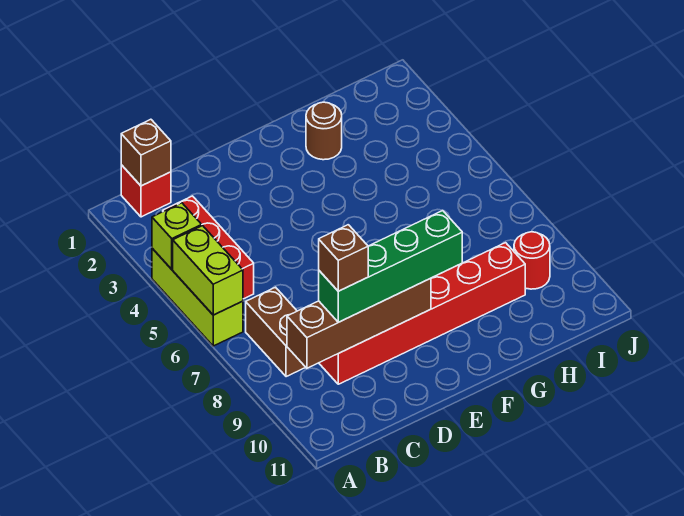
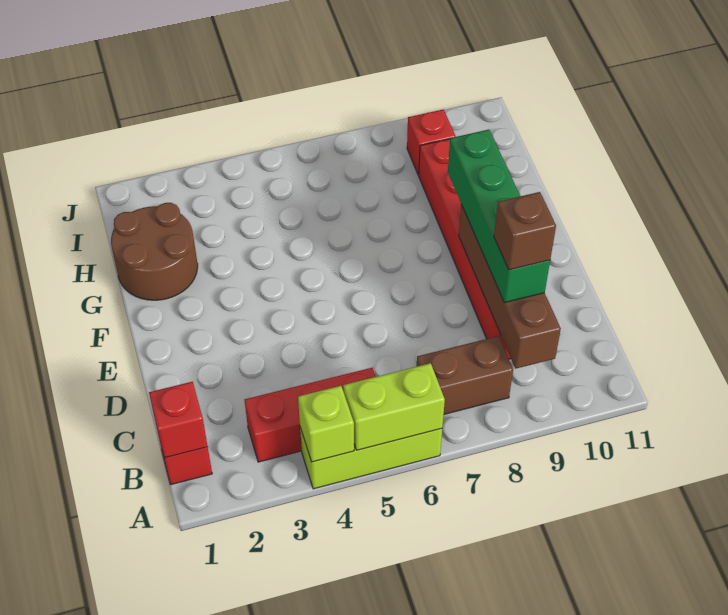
brown 1x1 brick [121,119,171,186] -> red 1x1 brick [149,382,208,458]
brown 1x1 round brick [306,102,342,160] -> brown 2x2 round brick [111,203,198,300]
red 1x1 round brick [514,232,550,289] -> red 1x1 brick [407,109,456,175]

